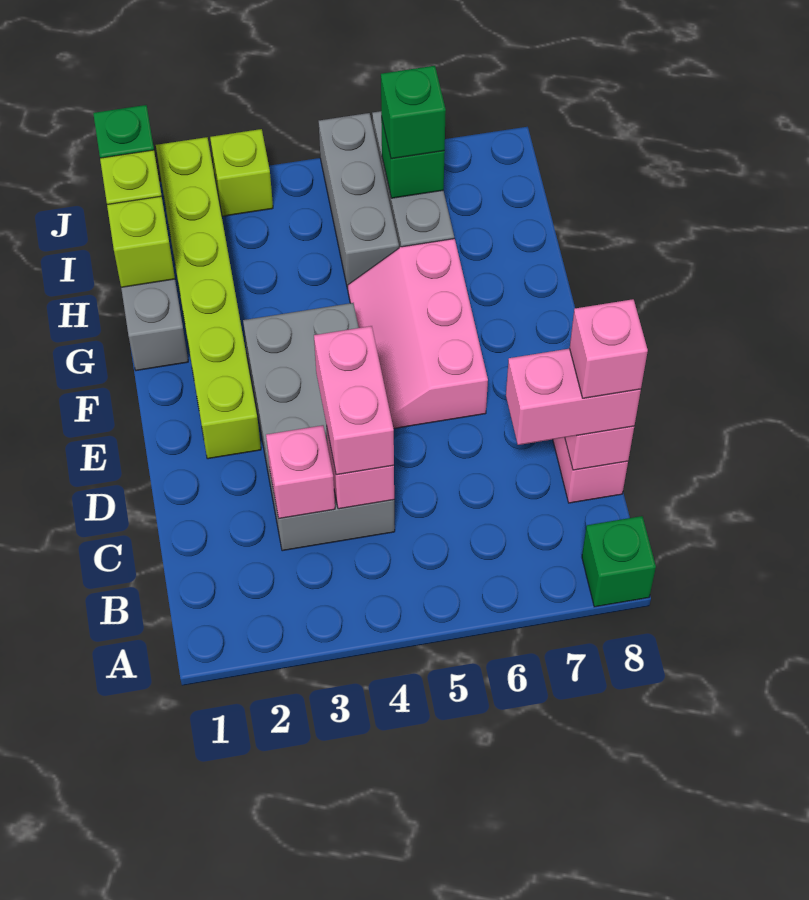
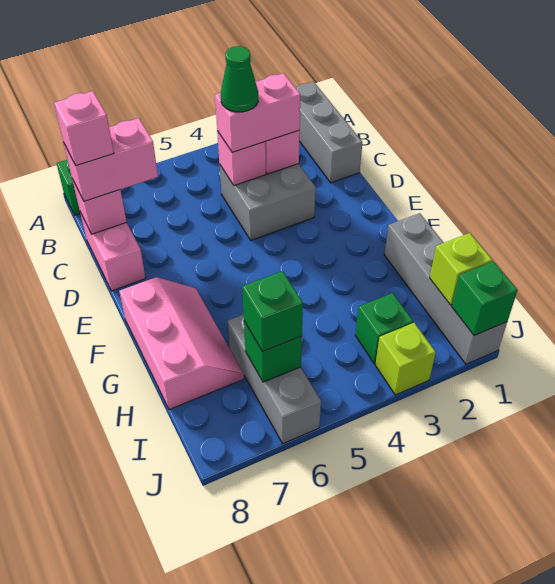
grey 2x4 brick [243,303,395,551] -> grey 2x2 brick [220,164,316,240]
pink 1x2 brick [314,326,394,475] -> pink 1x2 brick turned to [215,73,300,152]
none -> green 1x1 cone [221,46,258,112]
lime 1x6 brick [156,137,261,459] -> none
pink 2x3 slope [348,239,488,428] -> pink 2x3 slope moved to [119,277,244,410]
lime 1x1 brick [107,196,175,287] -> none
grey 1x3 brick [319,113,399,289] -> grey 1x3 brick moved to [295,82,362,183]
none -> green 1x1 brick [355,293,413,364]

